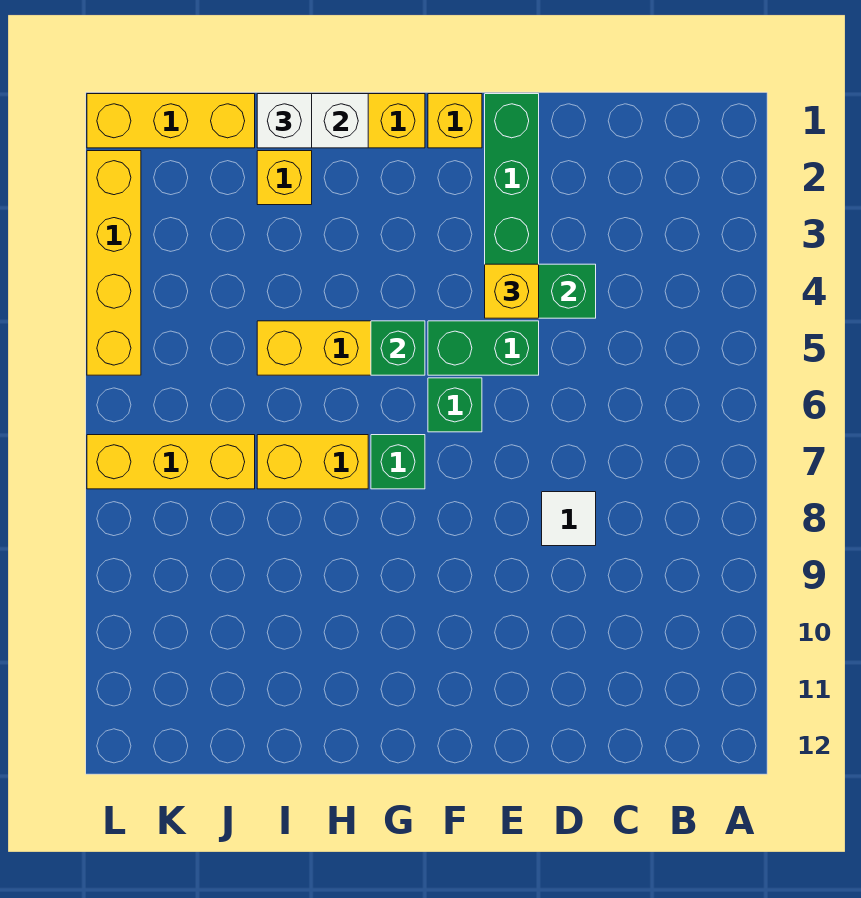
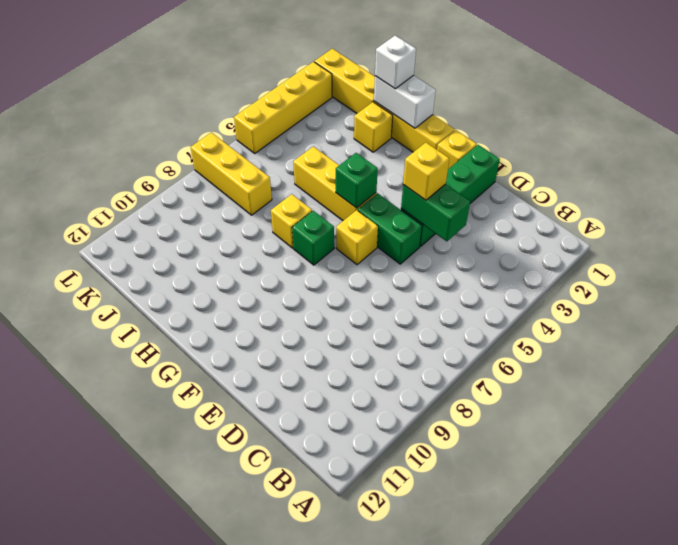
white 1x1 tile [542,492,596,546] -> none
green 1x1 brick [428,378,482,432] -> yellow 1x1 brick [336,210,378,265]
yellow 1x2 brick [257,435,368,489] -> yellow 1x1 brick [271,194,312,248]

